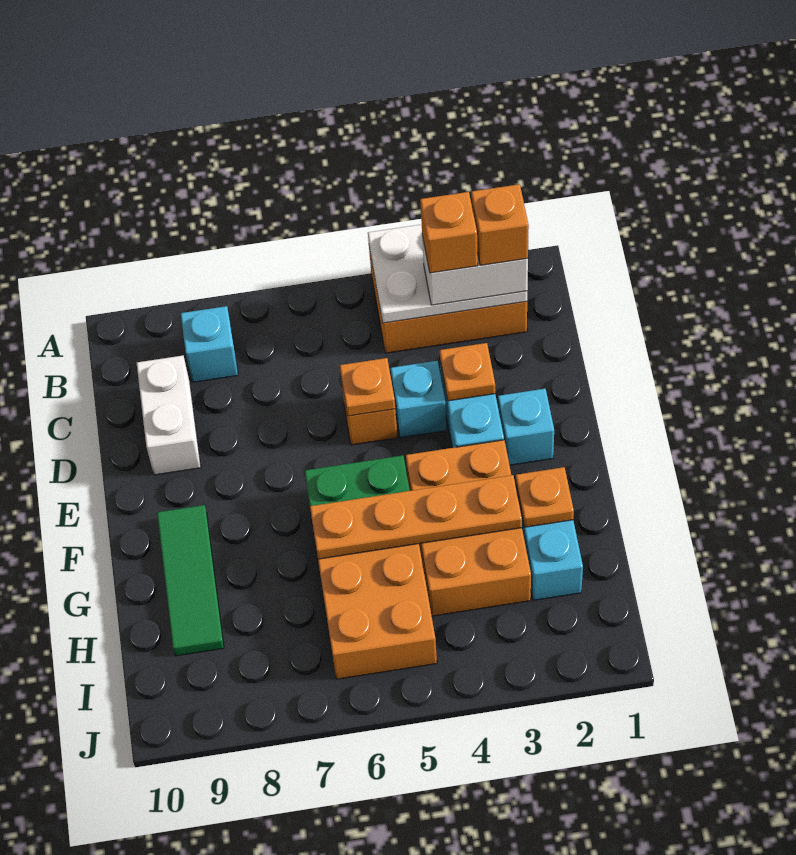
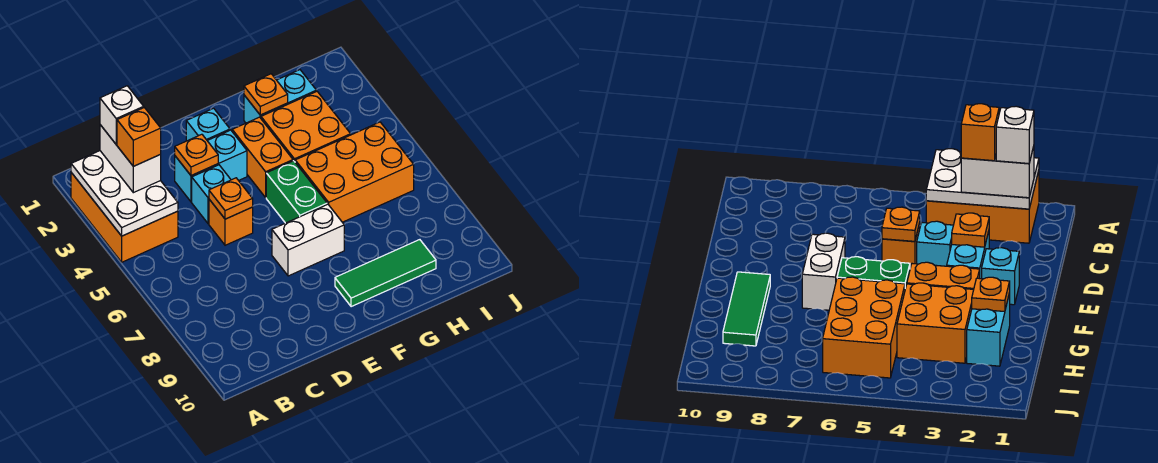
orange 1x1 brick [471,184,529,265] -> white 1x1 brick [100,86,144,144]
cyan 1x1 brick [181,306,238,382] -> none
white 1x2 brick [137,356,201,475] -> white 1x2 brick moved to [272,204,344,276]
orange 1x4 plate [310,475,522,559] -> none

